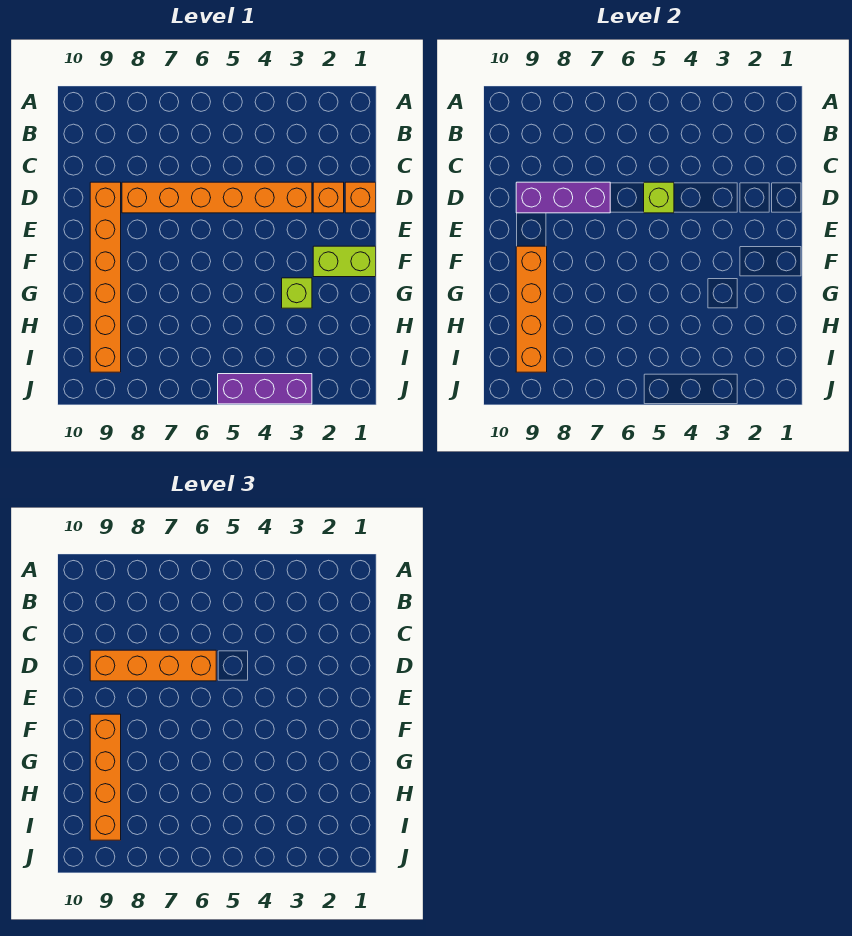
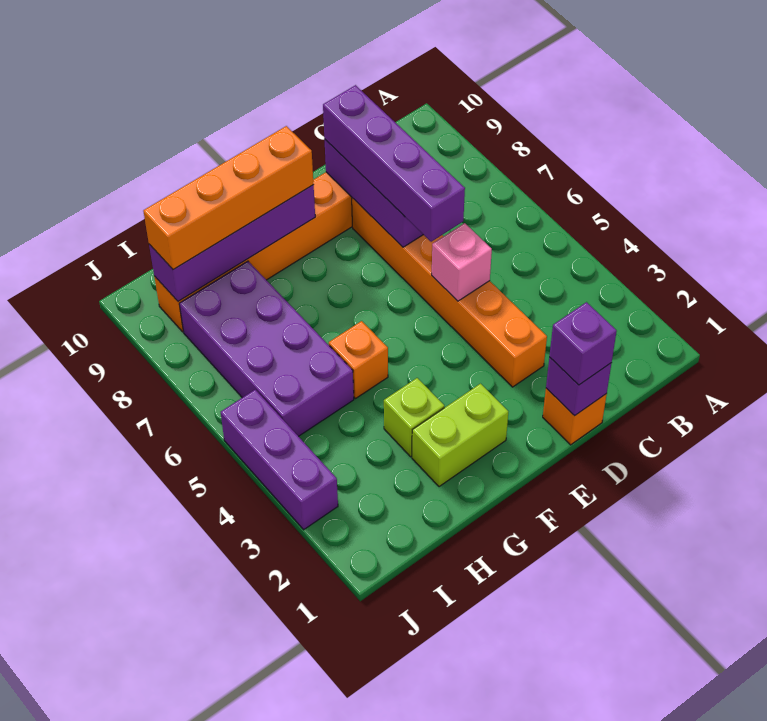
none -> purple 1x1 brick [546,357,611,416]
none -> purple 1x1 brick [549,302,617,385]
orange 1x1 brick [313,182,344,213] -> orange 1x1 brick moved to [329,321,388,399]
lime 1x1 brick [644,182,674,213] -> pink 1x1 brick [432,223,492,301]
orange 1x4 brick [90,650,216,681] -> purple 1x4 brick [323,85,465,242]
lime 1x2 brick [313,246,376,277] -> lime 1x2 brick turned to [412,384,508,487]
orange 1x4 brick [516,246,547,372] -> purple 1x4 brick [149,185,315,301]
none -> purple 2x4 brick [179,261,354,436]

